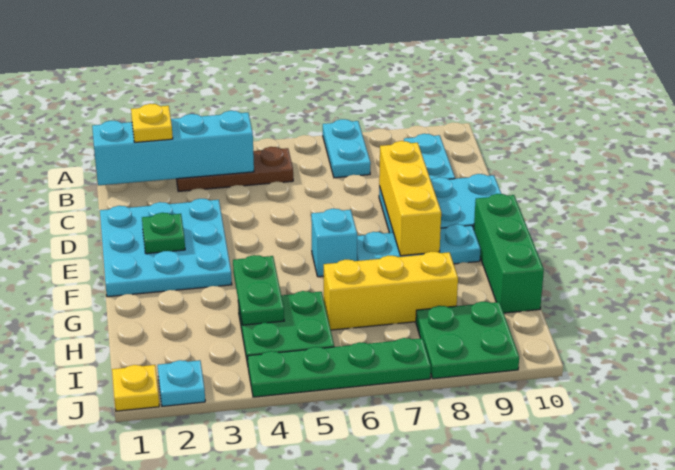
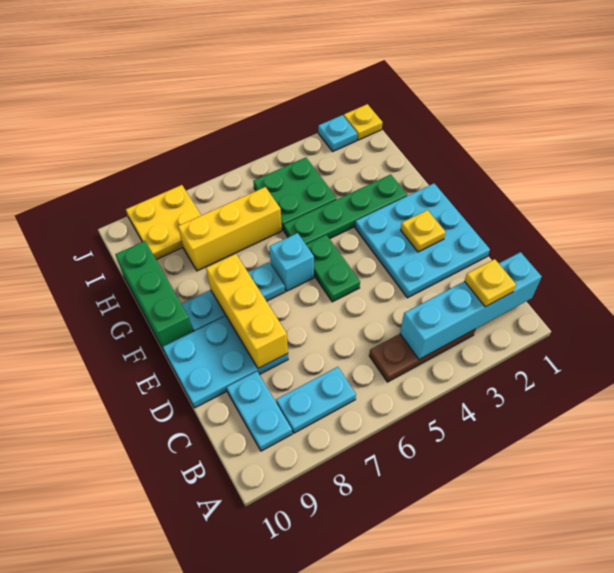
cyan 1x2 plate [323,119,371,178] -> cyan 1x2 plate turned to [276,367,356,433]
green 1x1 plate [142,213,185,254] -> yellow 1x1 plate [401,210,446,252]
green 1x2 plate [233,255,284,325] -> green 1x2 plate moved to [306,235,360,302]
green 2x2 plate [416,302,519,379] -> yellow 2x2 plate [126,185,201,260]
green 1x4 plate [248,338,431,397] -> green 1x4 plate moved to [284,175,407,244]

